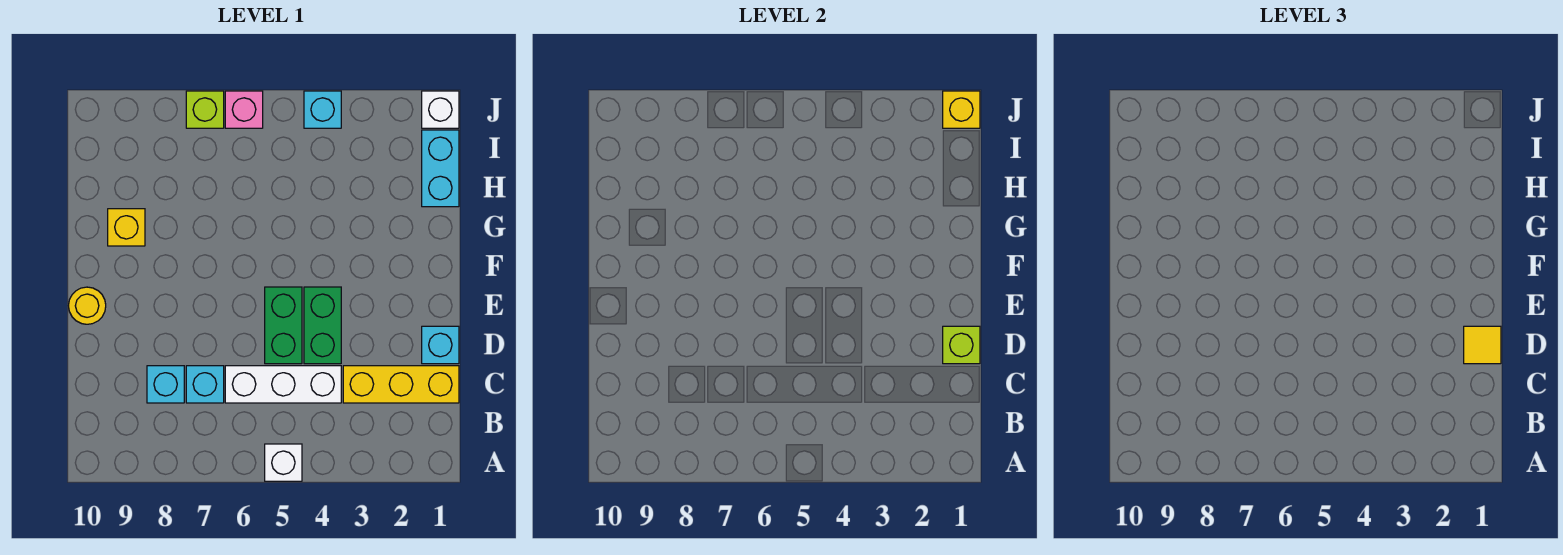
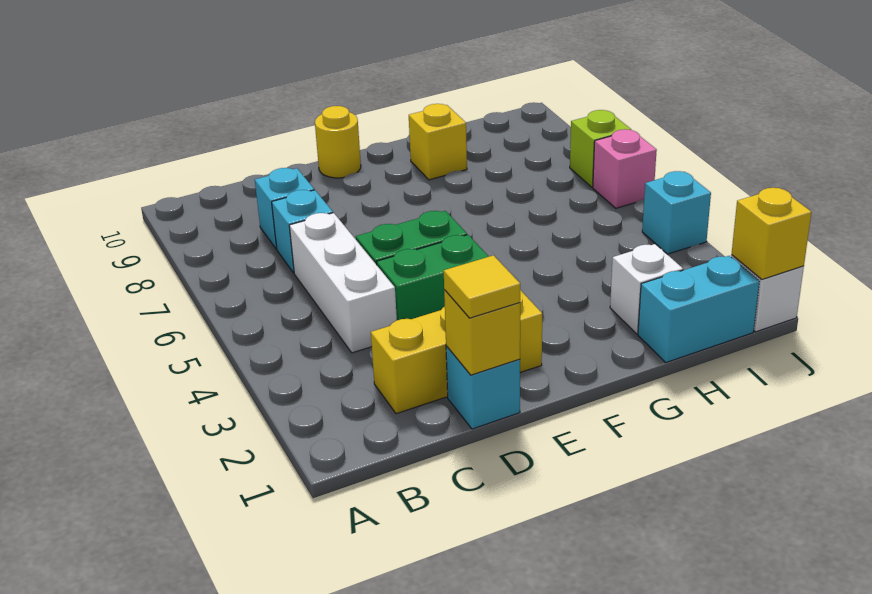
white 1x1 brick [265,444,302,481] -> white 1x1 brick moved to [610,244,683,334]
yellow 1x3 brick [343,366,459,403] -> yellow 1x3 brick turned to [371,290,542,414]
lime 1x1 brick [943,326,980,364] -> yellow 1x1 brick [444,290,520,375]

